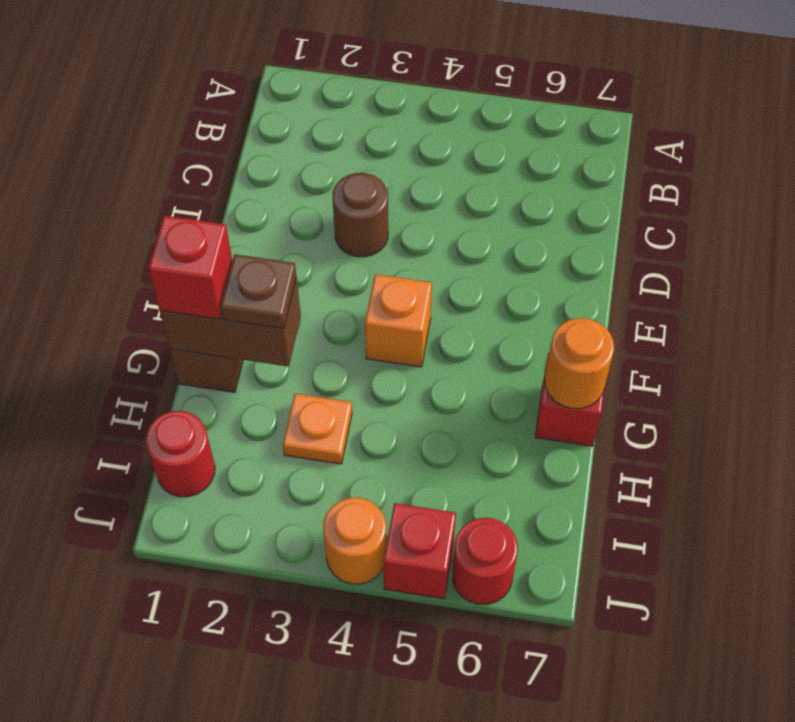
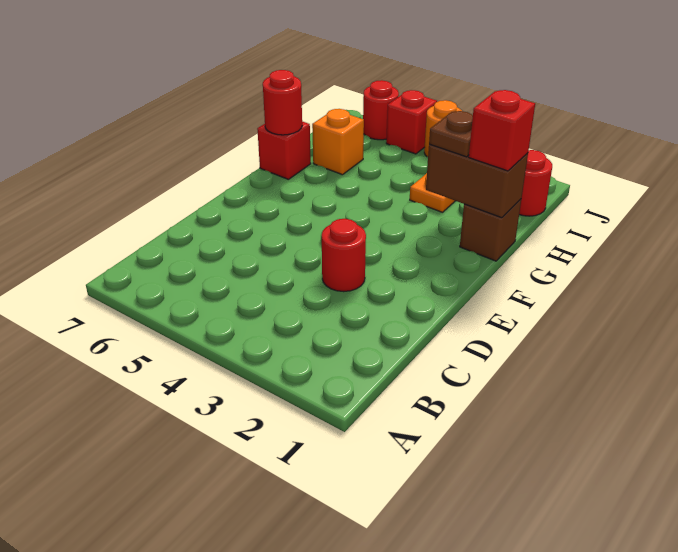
brown 1x1 round brick [333,173,388,257] -> red 1x1 round brick [322,219,366,292]
orange 1x1 brick [365,274,432,367] -> orange 1x1 brick moved to [312,109,364,175]
orange 1x1 round brick [545,318,614,409] -> red 1x1 round brick [263,70,302,135]

